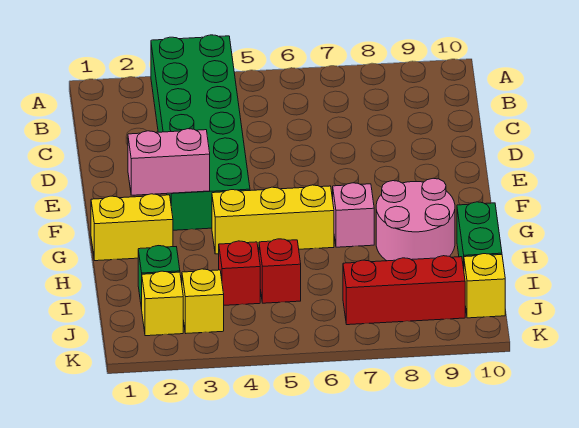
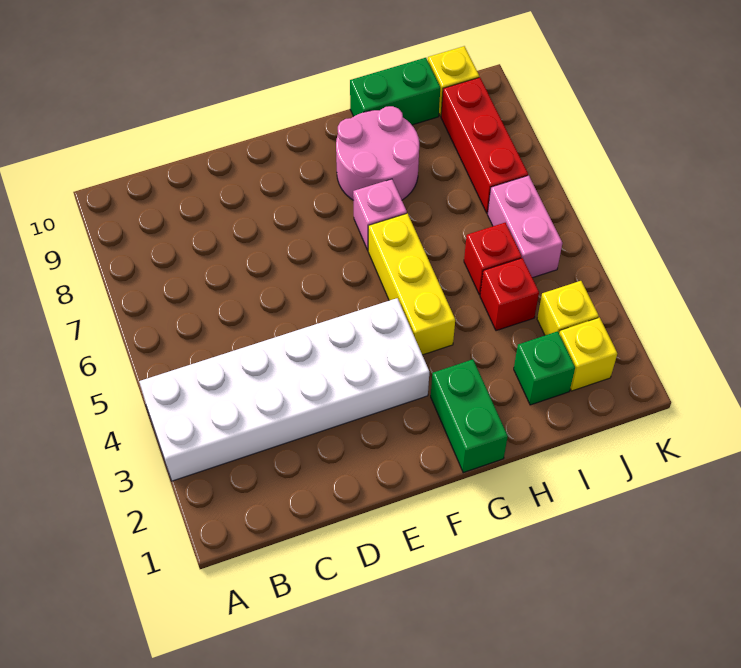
green 2x6 brick [151,35,250,230] -> white 2x6 brick [139,298,429,481]
pink 1x2 brick [128,129,210,195] -> pink 1x2 brick moved to [488,175,562,278]
yellow 1x2 brick [91,194,173,261] -> green 1x2 brick [431,360,508,473]

